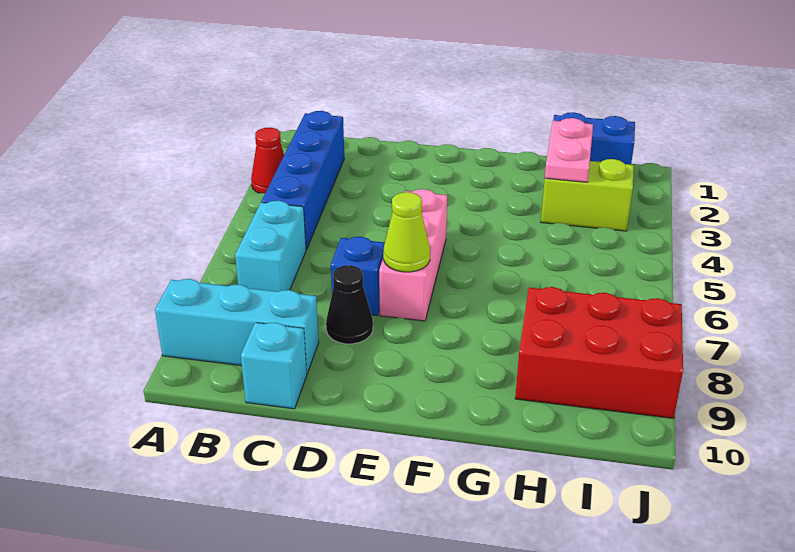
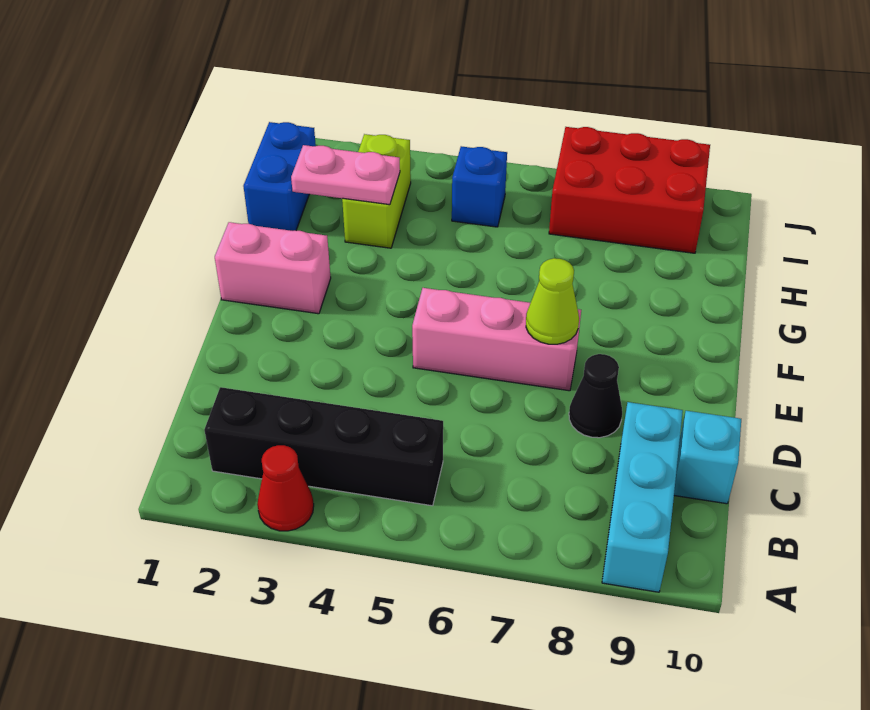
blue 1x4 brick [262,111,344,250] -> black 1x4 brick [204,387,443,506]
cyan 1x2 brick [235,201,306,292] -> none
blue 1x1 brick [331,237,385,315] -> blue 1x1 brick moved to [452,146,507,227]
none -> pink 1x2 brick [215,222,331,314]
red 2x3 brick [515,287,683,418] -> red 2x3 brick turned to [549,127,710,253]

